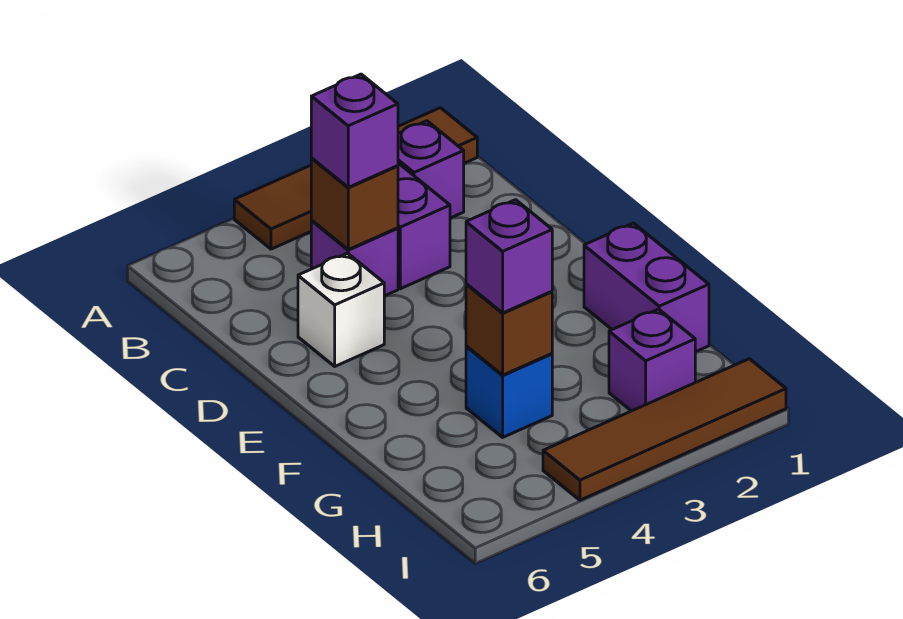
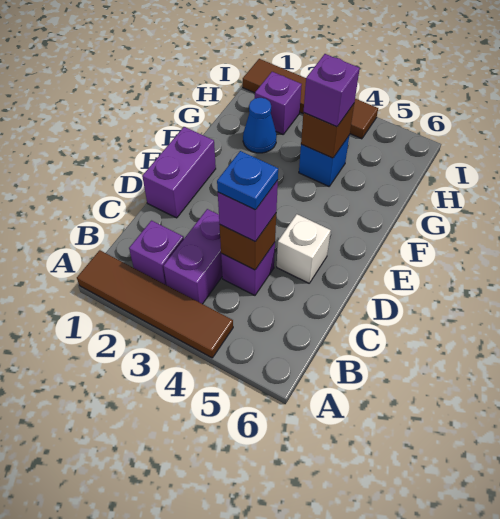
none -> blue 1x1 plate [217,151,278,210]
purple 1x2 brick [584,223,709,352] -> purple 1x2 brick moved to [142,127,216,218]
none -> blue 1x1 cone [243,98,277,153]

